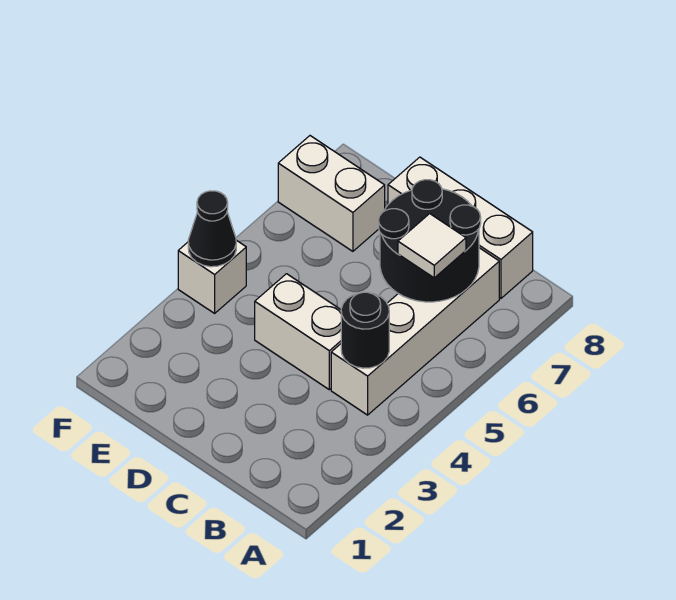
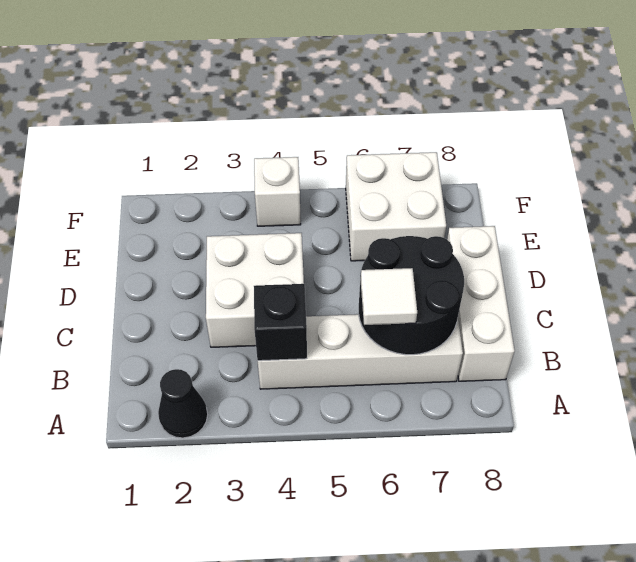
black 1x1 round brick [341,292,389,368] -> black 1x1 brick [254,284,307,361]
white 1x2 brick [255,274,341,390] -> white 2x2 brick [206,233,304,347]
white 1x2 brick [278,136,385,251] -> white 2x2 brick [346,152,446,261]
black 1x1 cone [188,191,236,267] -> black 1x1 cone moved to [158,369,208,438]

